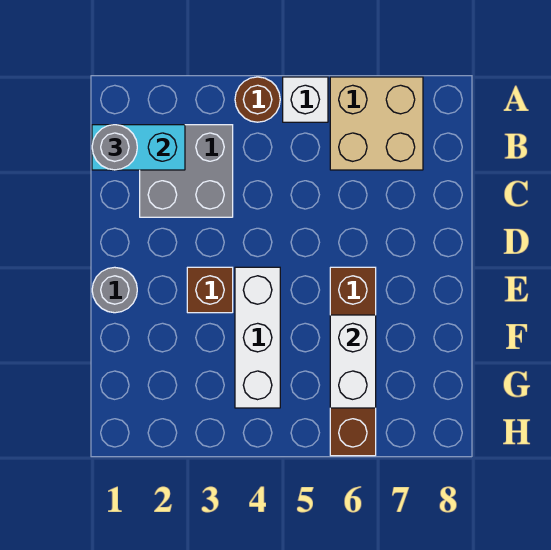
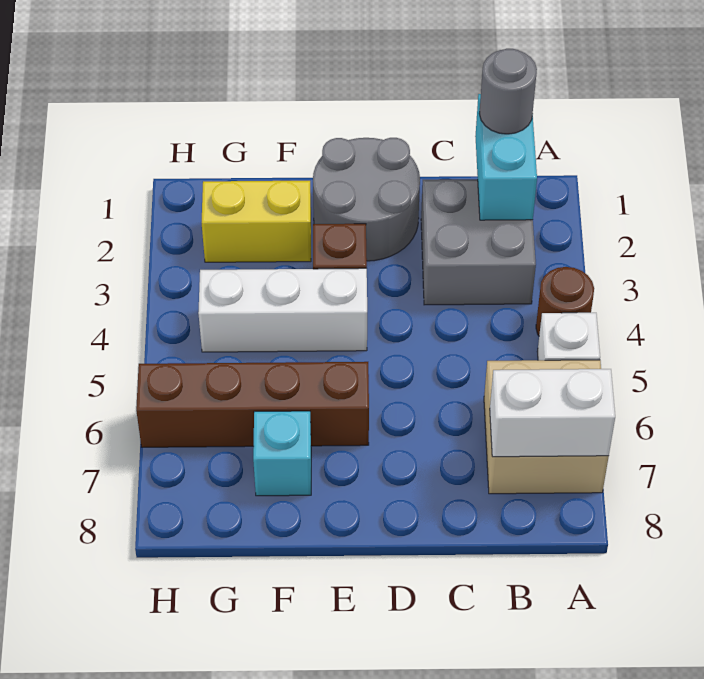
grey 1x1 round brick [92,267,137,313] -> grey 2x2 round brick [313,138,420,261]
none -> yellow 1x2 brick [202,181,311,262]
white 1x2 brick [330,315,376,408] -> white 1x2 brick moved to [490,369,615,457]
none -> cyan 1x1 brick [253,411,311,496]

